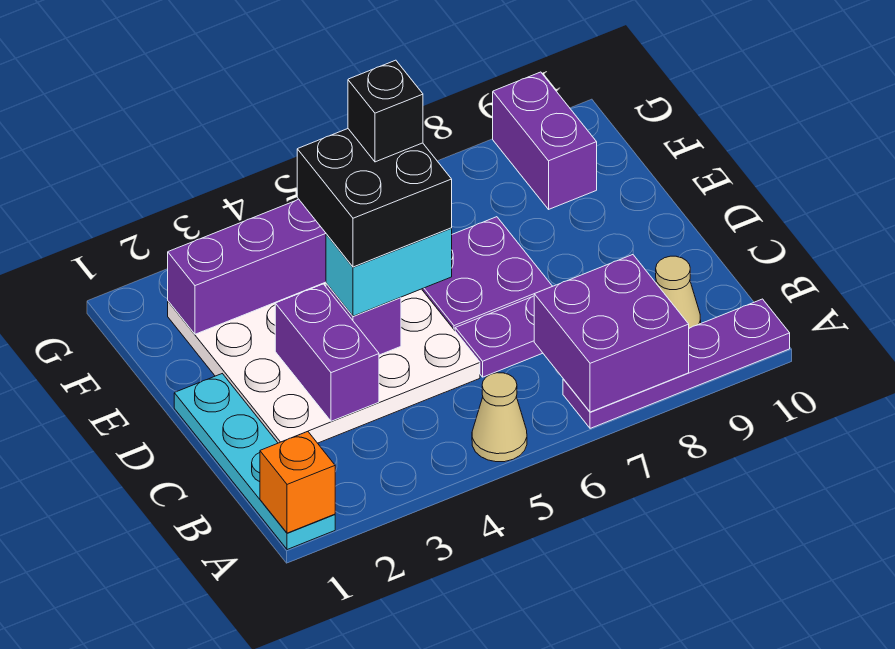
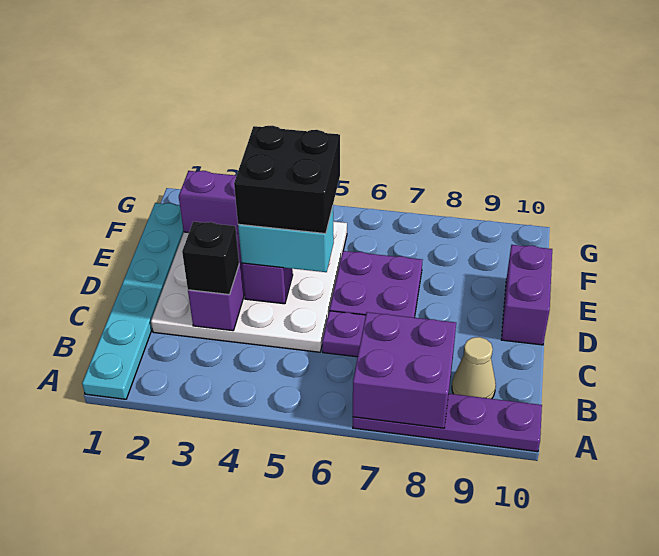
cyan 1x4 plate [174,374,335,550] -> cyan 1x6 plate [82,203,184,399]
orange 1x1 brick [260,431,335,533] -> none
tan 1x1 cone [472,373,527,462] -> none
black 1x1 brick [348,60,423,162] -> black 1x1 brick moved to [182,222,239,295]
purple 1x2 brick [493,72,597,209] -> purple 1x2 brick moved to [501,245,552,345]

